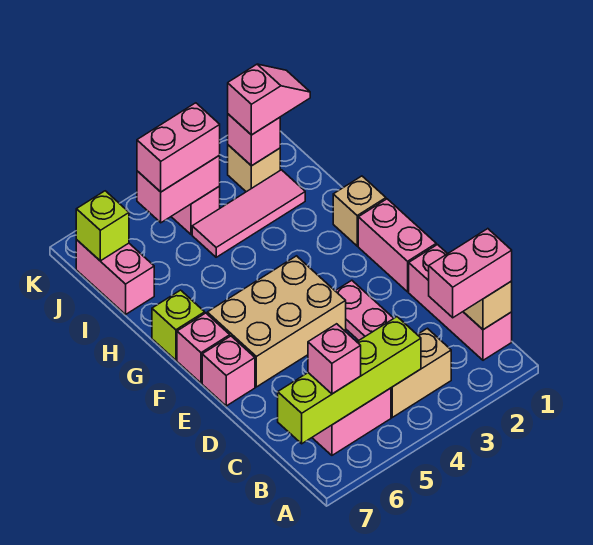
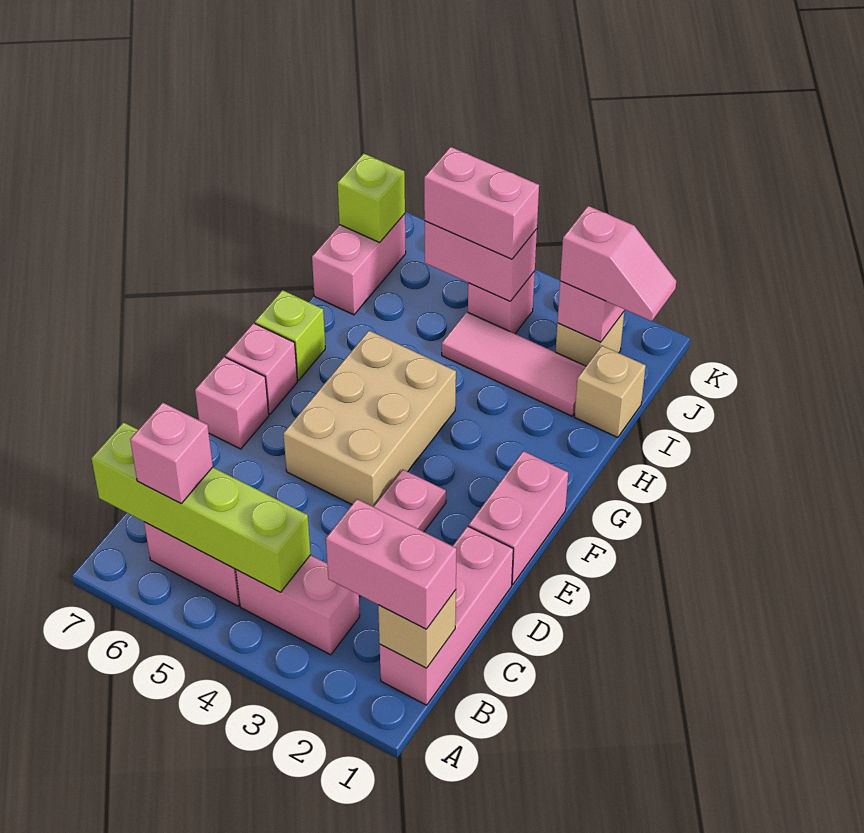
tan 1x2 brick [391,328,451,417] -> pink 1x2 brick [236,555,360,655]
tan 2x3 brick [207,256,346,387] -> tan 2x3 brick turned to [283,331,456,506]
tan 1x1 brick [333,176,386,246] -> tan 1x1 brick moved to [574,346,646,437]

